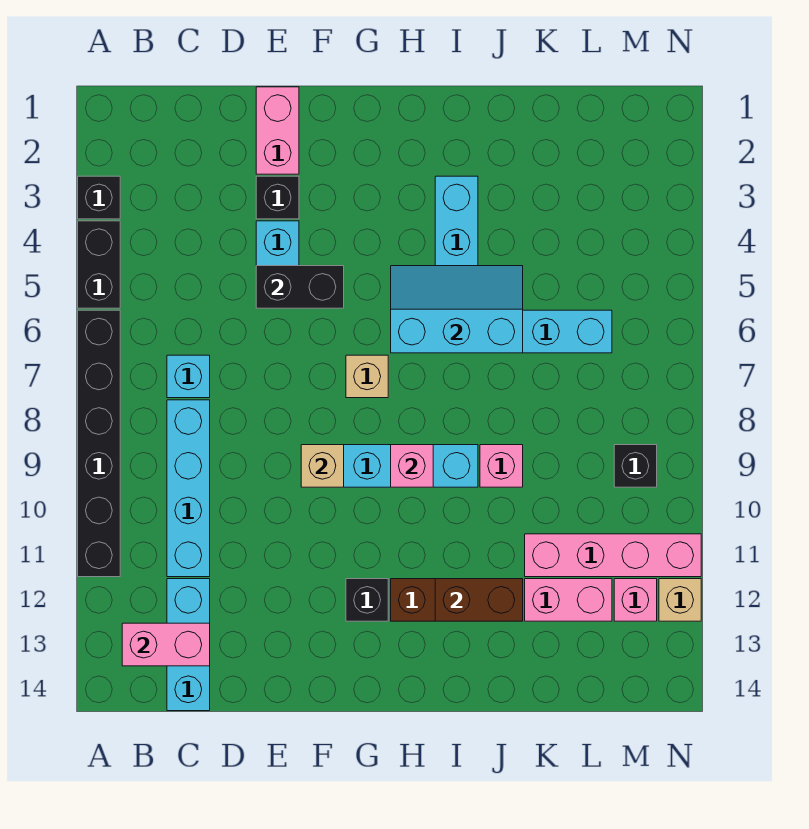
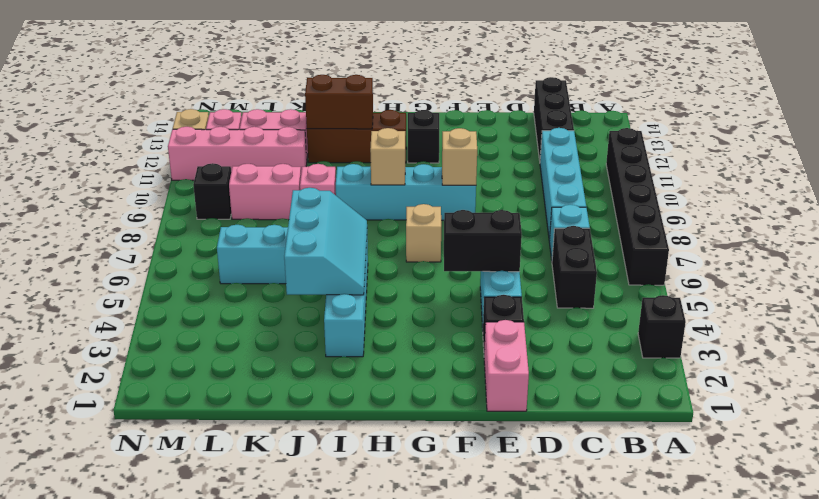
black 1x2 brick [78,221,120,308] -> black 1x2 brick moved to [552,226,597,308]
pink 1x2 brick [122,623,210,666] -> pink 1x2 brick moved to [229,164,301,220]
cyan 1x3 brick [167,579,210,711] -> black 1x3 brick [534,77,574,160]
cyan 2x3 slope [391,266,523,353] -> cyan 2x3 slope turned to [284,188,367,295]
pink 1x1 brick [391,445,433,487] -> tan 1x1 brick [370,128,405,185]

